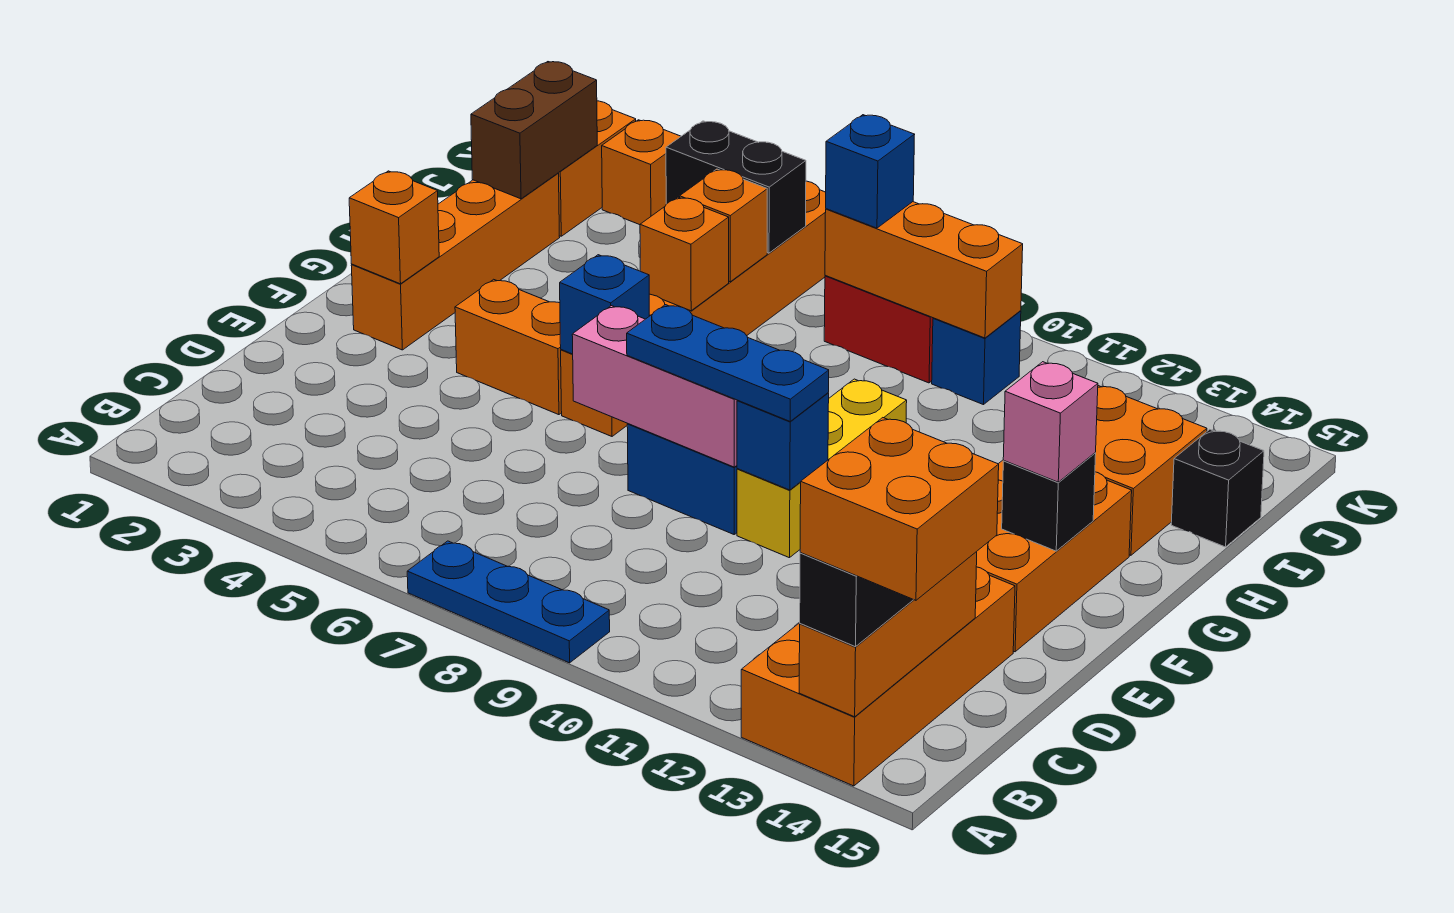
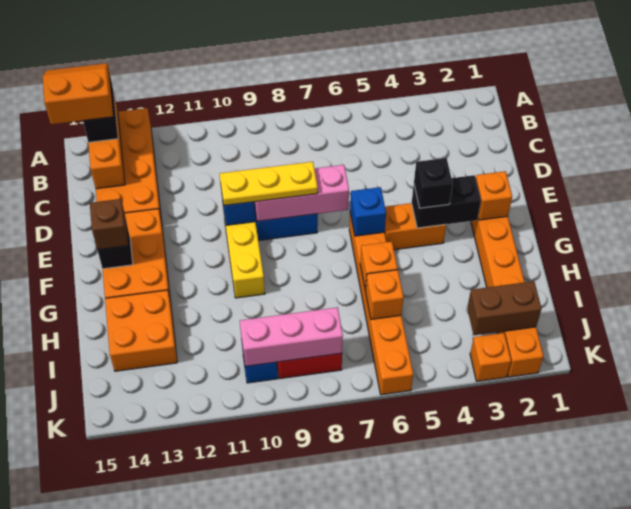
blue 1x3 plate [407,541,610,663] -> none
orange 2x2 brick [800,418,999,600] -> orange 2x2 slope [43,63,113,124]
blue 1x3 plate [627,305,829,421] -> yellow 1x3 plate [220,162,318,206]
pink 1x1 brick [1003,362,1098,482] -> brown 1x1 brick [90,199,128,250]
brown 1x2 brick [471,62,597,199] -> brown 1x2 brick turned to [467,281,542,335]
black 1x1 brick [1171,429,1264,547] -> black 1x1 brick moved to [414,158,453,208]
black 1x2 brick [666,121,806,253] -> black 1x2 brick moved to [412,175,481,228]
orange 1x3 brick [825,202,1023,338] -> pink 1x3 brick [240,307,343,366]
blue 1x1 brick [826,115,915,228] -> none

